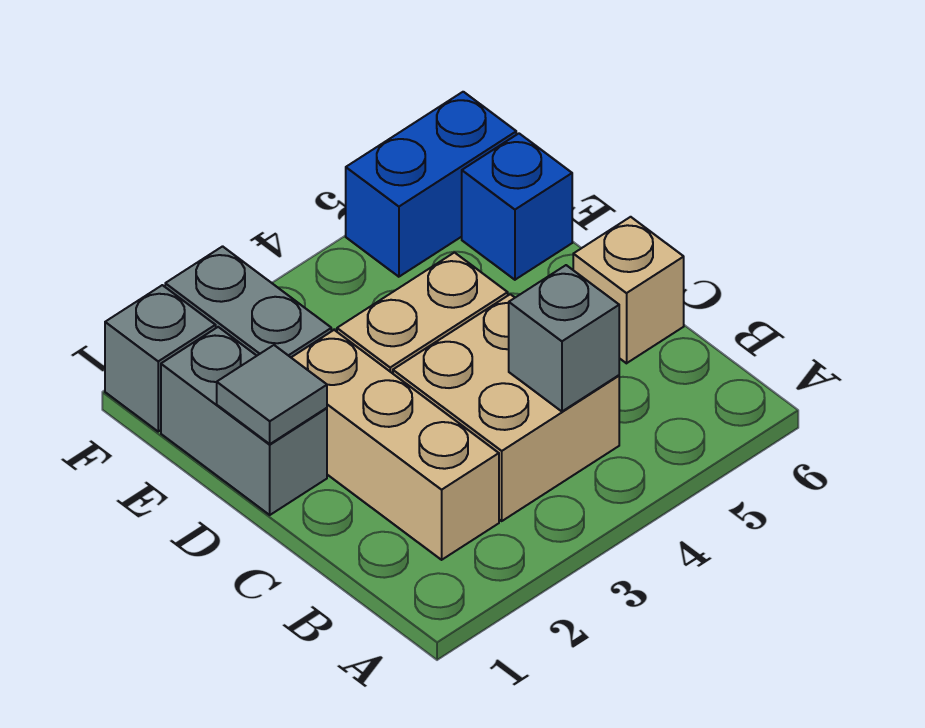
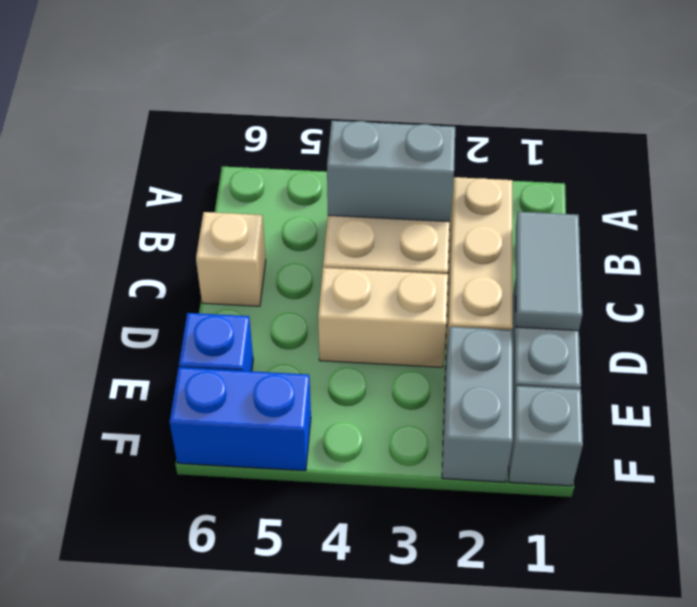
grey 1x1 brick [509,265,619,411] -> grey 1x2 brick [327,121,455,222]
grey 1x1 tile [217,345,327,444] -> grey 1x2 tile [516,212,582,331]

